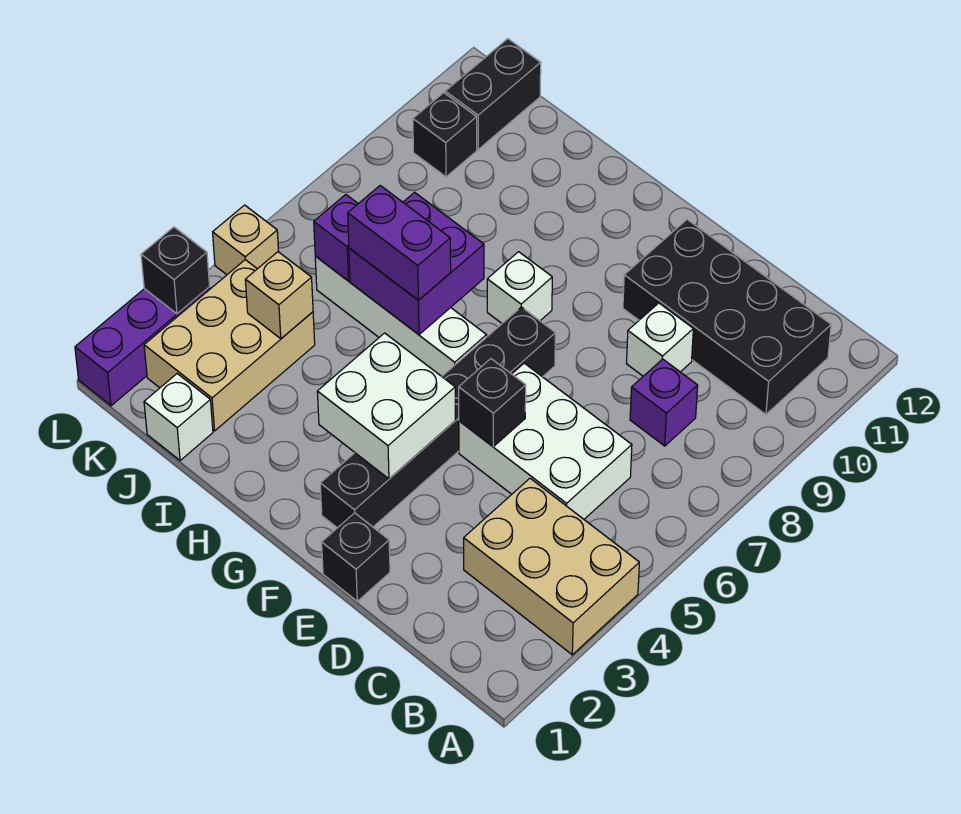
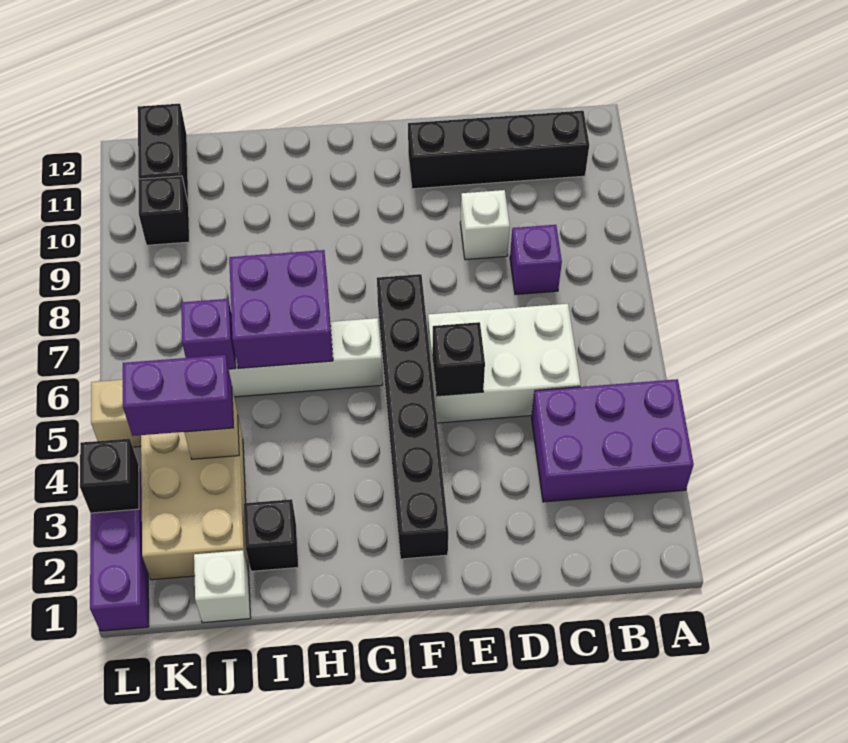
tan 2x3 brick [464,478,639,655] -> purple 2x3 brick [531,379,694,502]
black 2x4 brick [623,220,831,414] -> black 1x4 brick [408,111,589,189]
black 1x1 brick [322,513,390,601] -> black 1x1 brick moved to [244,499,298,571]
white 2x2 brick [317,333,455,479] -> none
white 1x1 brick [487,252,552,323] -> none
purple 1x2 brick [348,186,451,300] -> purple 1x2 brick moved to [123,355,233,436]

